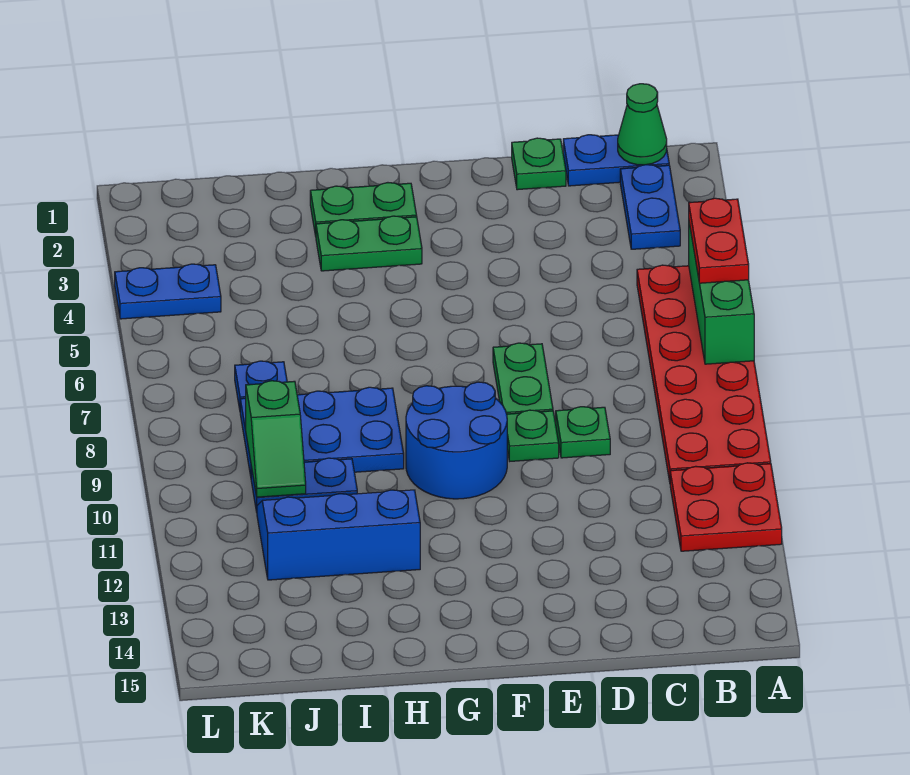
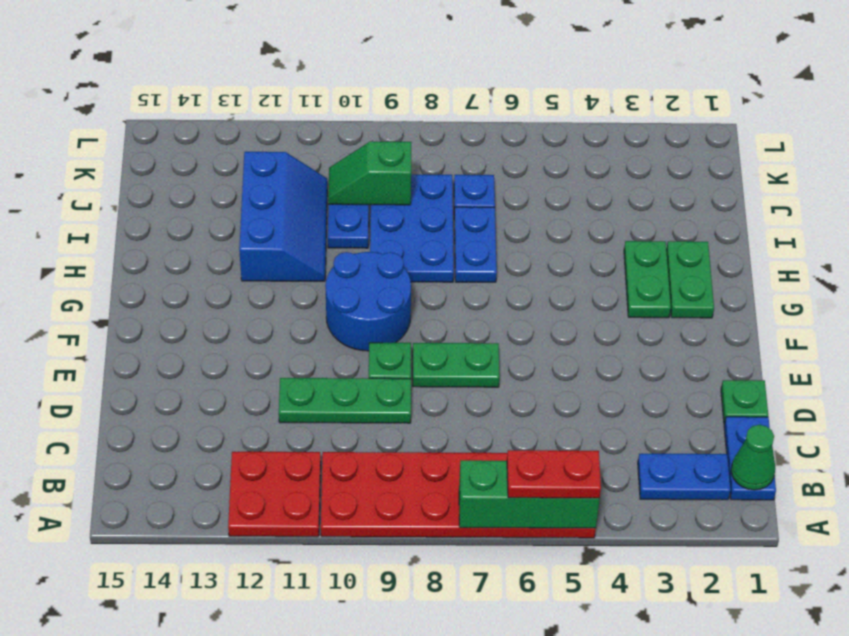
green 1x1 plate [556,407,610,458] -> green 1x3 plate [279,378,411,423]
blue 1x2 plate [115,264,221,319] -> blue 1x2 plate moved to [454,207,497,282]

